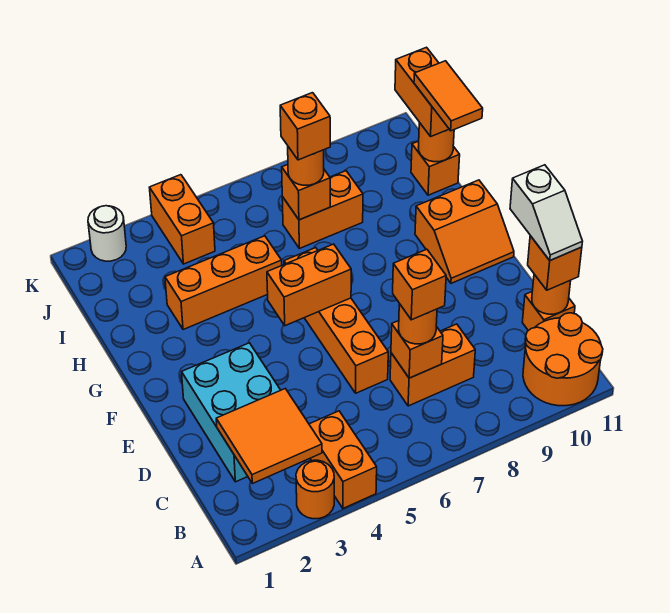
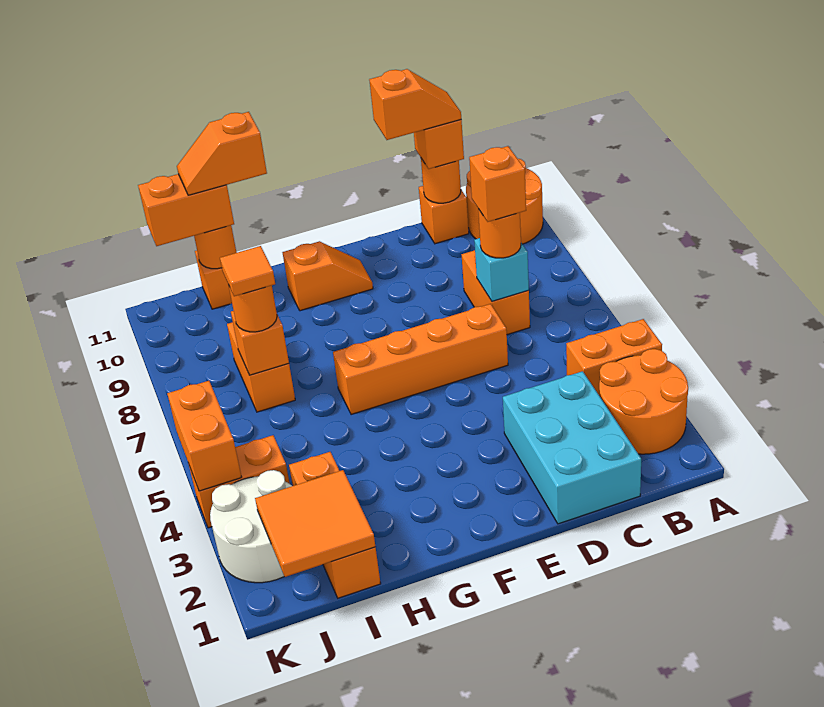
orange 1x1 round brick [296,460,334,519] -> orange 2x2 round brick [599,349,688,454]
orange 2x2 tile [216,389,322,484] -> orange 2x2 tile moved to [255,470,375,577]
cyan 2x3 brick [182,343,281,482] -> cyan 2x3 brick turned to [503,371,641,524]
orange 1x1 brick [391,321,443,378] -> cyan 1x1 brick [474,238,529,301]
white 1x2 slope [510,165,583,260] -> orange 1x2 slope [369,69,461,140]
orange 1x2 brick [267,244,351,326] -> orange 1x2 brick moved to [167,381,241,491]
orange 2x2 slope [415,180,514,283] -> orange 1x2 slope [282,241,373,311]
orange 1x3 brick [165,236,282,330] -> orange 1x3 brick moved to [289,452,381,598]
orange 1x2 tile [414,61,483,131] -> orange 1x2 slope [177,112,267,195]
orange 1x1 brick [280,93,330,160] -> orange 1x1 tile [220,246,275,296]
white 1x1 round brick [88,206,126,261] -> white 2x2 round brick [210,470,292,583]

